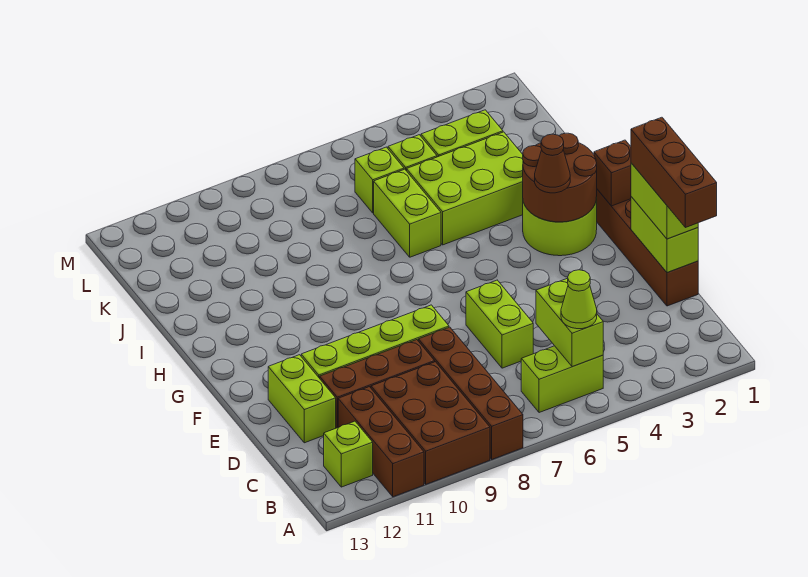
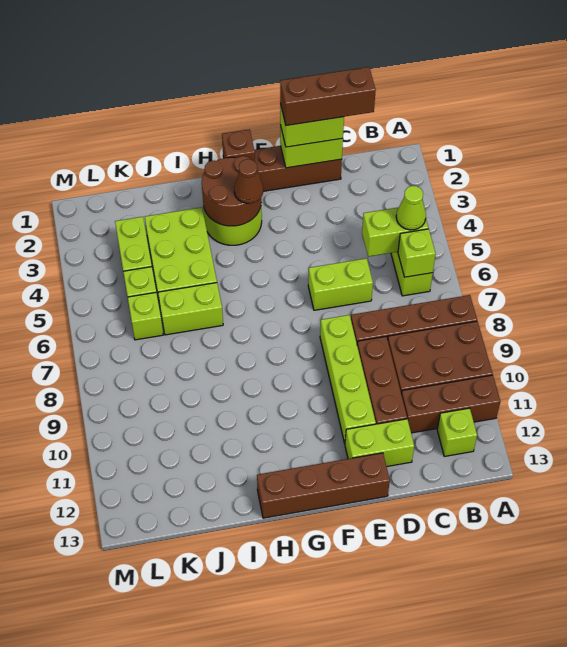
none -> lime 1x1 brick [398,229,436,277]
none -> brown 1x4 brick [257,453,390,518]

